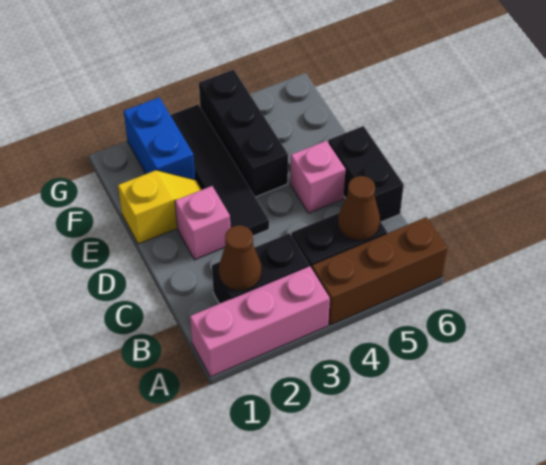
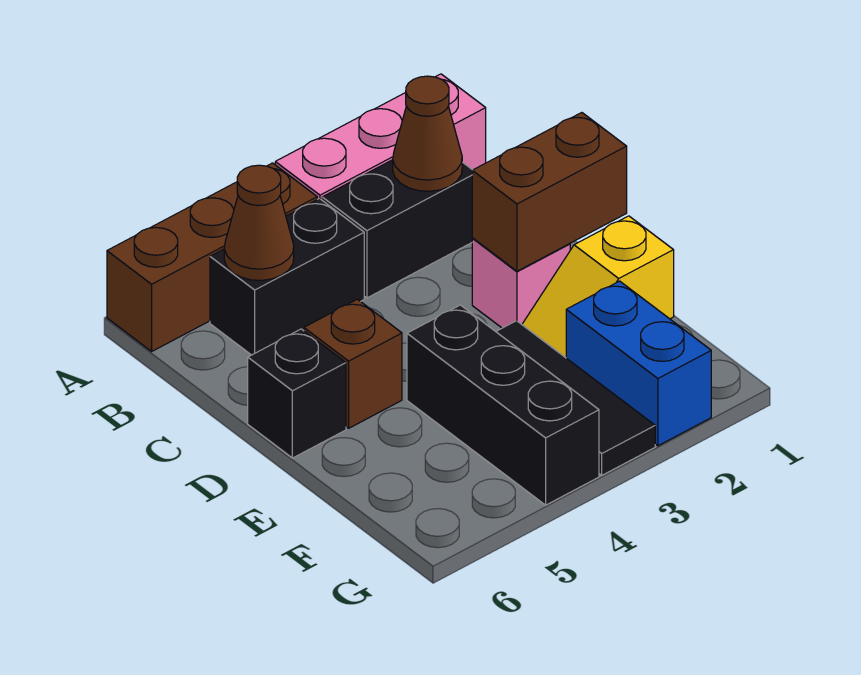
black 1x2 brick [328,126,404,222] -> black 1x1 brick [248,329,346,458]
none -> brown 1x2 brick [472,113,627,271]
black 1x4 tile [170,105,269,236] -> black 1x3 tile [496,321,655,475]
pink 1x1 brick [290,141,345,213] -> brown 1x1 brick [304,299,402,428]

